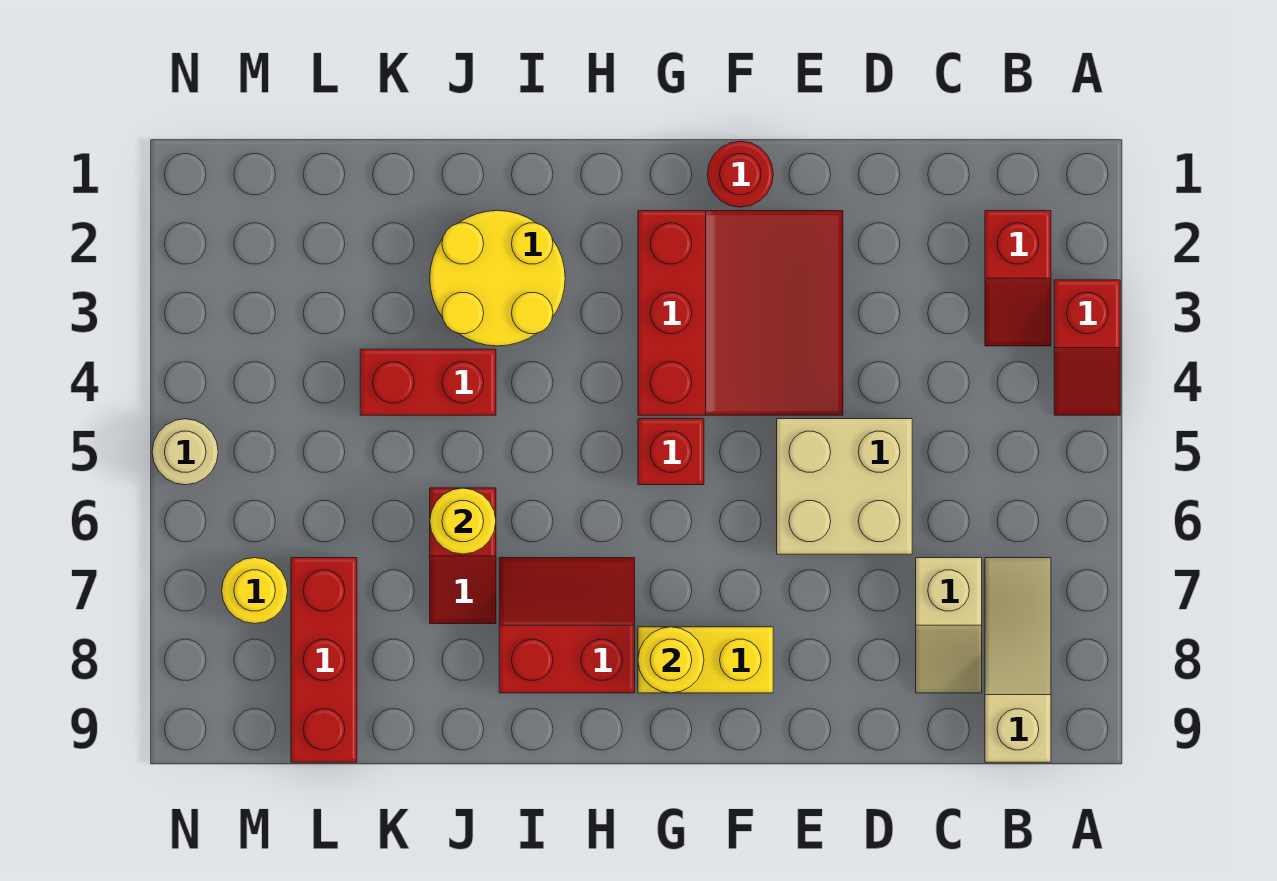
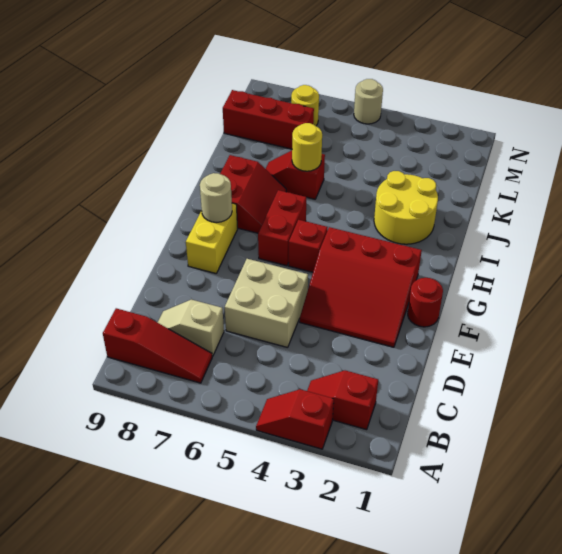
tan 1x3 slope [985,558,1051,762] -> red 1x3 slope [103,308,212,383]
yellow 1x1 round brick [638,627,704,693] -> tan 1x1 round brick [200,173,232,222]
red 1x2 brick [360,349,496,415] -> red 1x2 brick moved to [258,190,306,266]

